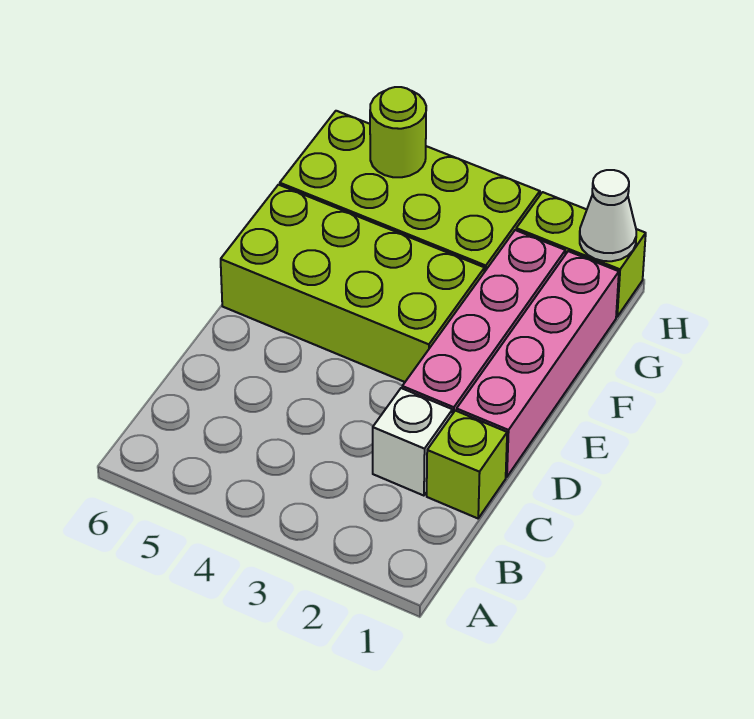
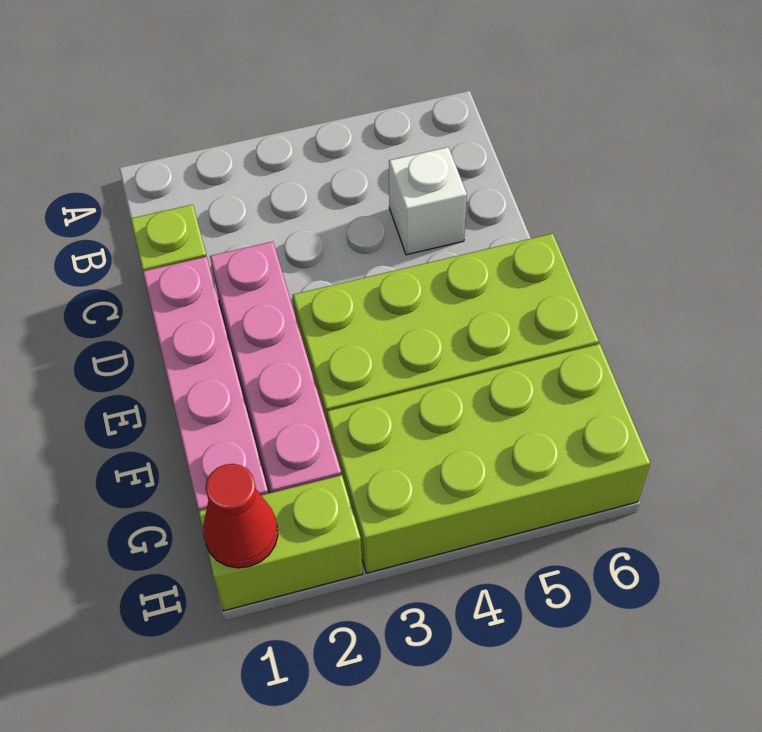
white 1x1 brick [373,388,453,496] -> white 1x1 brick moved to [389,147,467,255]
white 1x1 cone [580,170,636,261] -> red 1x1 cone [203,464,278,568]
lime 1x1 round brick [370,87,426,177] -> none

